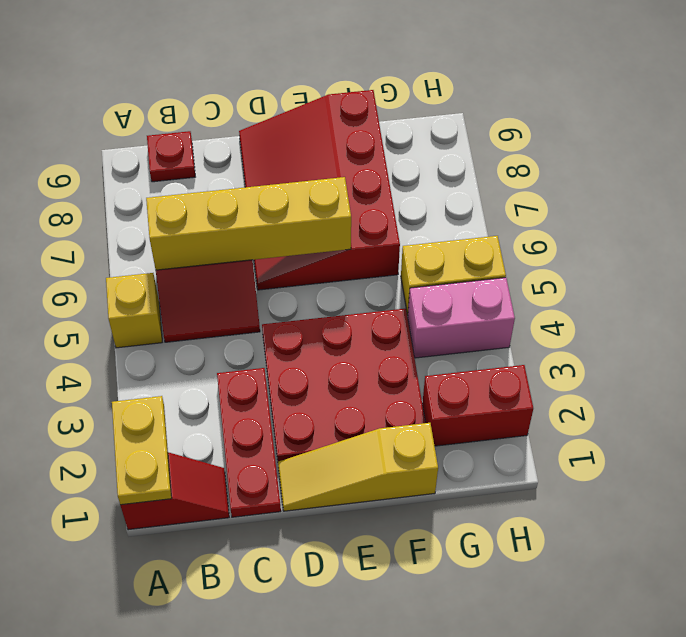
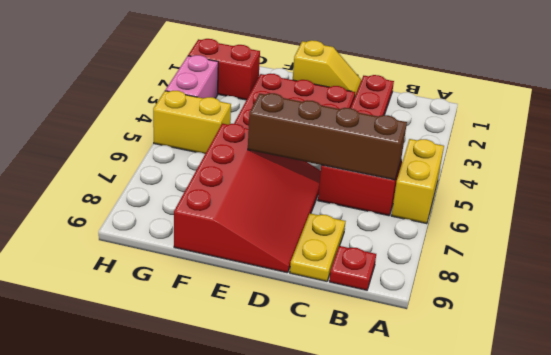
red 1x2 slope [120,453,229,530] -> none
yellow 1x2 plate [112,396,172,505] -> yellow 1x2 plate moved to [290,213,345,281]
yellow 1x1 brick [106,273,162,348] -> yellow 1x2 brick [391,139,444,224]
yellow 1x4 brick [146,177,351,270] -> brown 1x4 brick [248,93,407,180]
yellow 1x3 slope [278,423,438,511] -> yellow 1x2 slope [293,40,361,96]
pink 1x2 brick [408,278,515,358] -> pink 1x2 brick turned to [165,55,218,98]

